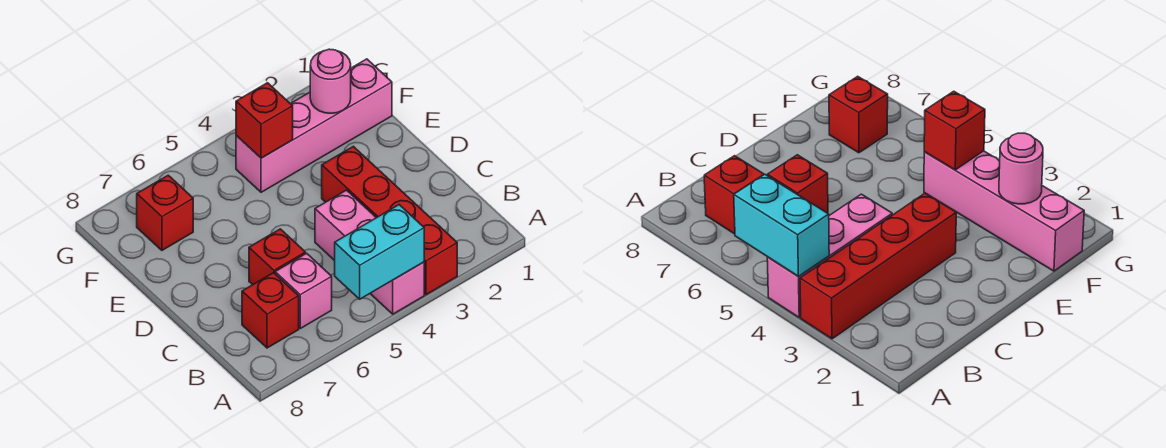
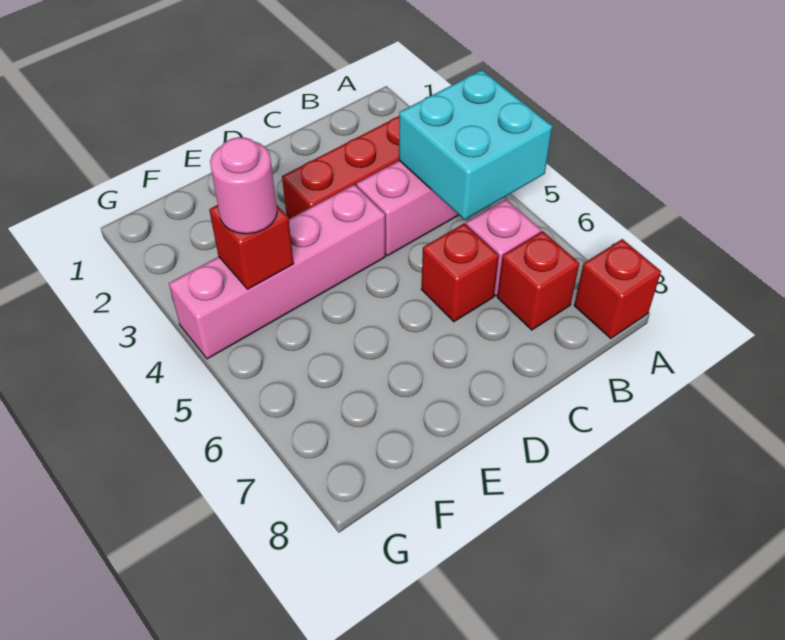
cyan 1x2 brick [335,205,424,299] -> cyan 2x2 brick [399,70,552,220]
pink 1x4 brick [236,59,392,192] -> pink 1x4 brick turned to [169,185,385,359]
pink 1x1 round brick [310,49,351,113] -> pink 1x1 round brick moved to [210,137,277,234]
red 1x1 brick [137,175,193,250] -> red 1x1 brick moved to [574,239,661,339]

